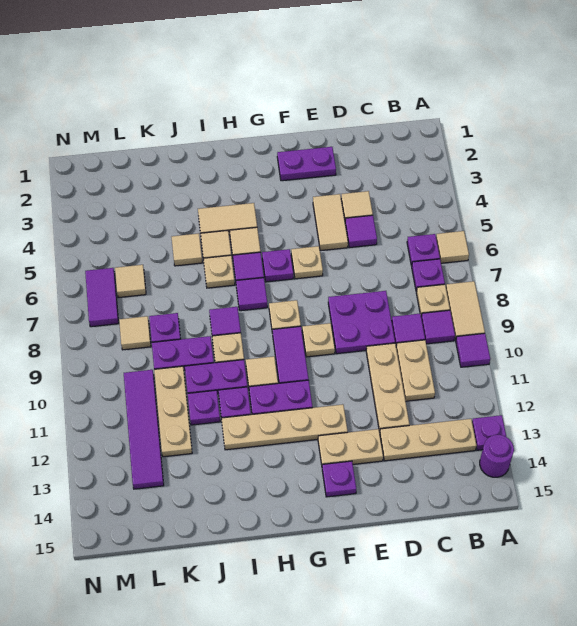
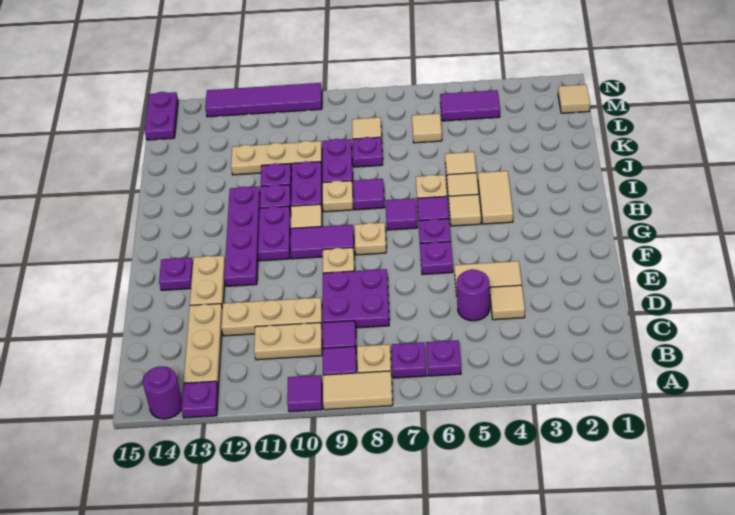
tan 1x1 tile [436,231,469,263] -> tan 1x1 tile moved to [558,84,590,113]
purple 1x1 tile [345,215,377,248] -> purple 1x1 round brick [457,269,490,321]
purple 1x2 plate [277,147,336,181] -> purple 1x2 plate moved to [145,92,178,140]
tan 1x1 plate [291,246,323,279] -> purple 1x1 plate [420,241,453,275]
tan 1x4 plate [221,404,348,450] -> purple 1x4 plate [224,186,260,286]
purple 1x4 tile [124,370,164,489] -> purple 1x4 tile moved to [205,83,322,117]
purple 1x2 tile [85,268,119,327] -> purple 1x2 tile moved to [440,90,500,121]

